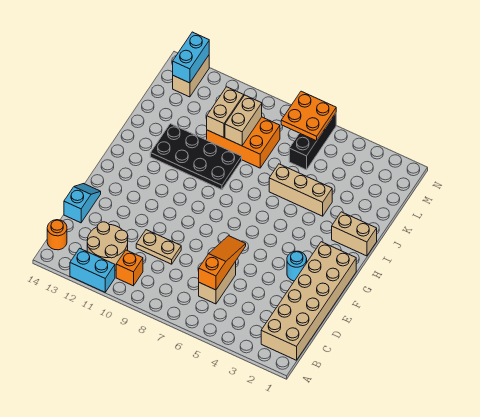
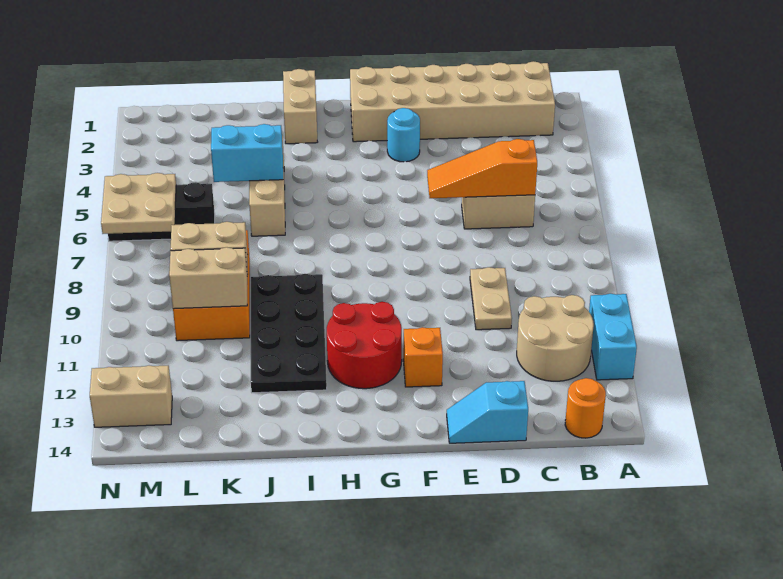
orange 1x1 brick [116,250,143,286] -> orange 1x1 brick moved to [403,327,443,387]
none -> red 2x2 round brick [327,302,402,389]
orange 2x2 plate [281,91,336,141] -> tan 2x2 plate [101,173,176,234]
cyan 1x2 brick [173,32,209,83] -> cyan 1x2 brick moved to [211,124,283,182]

